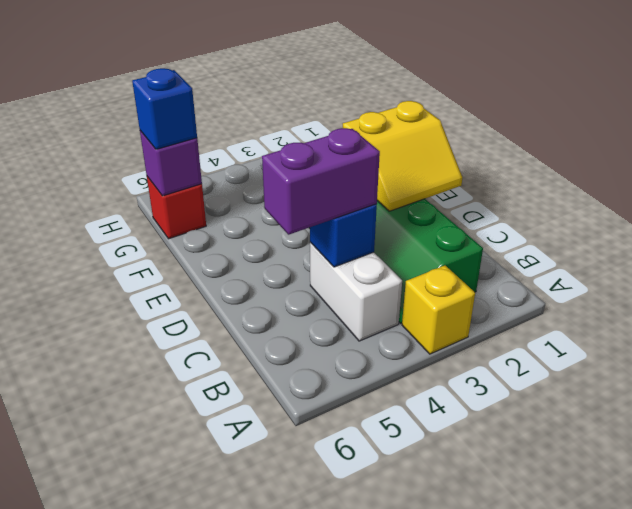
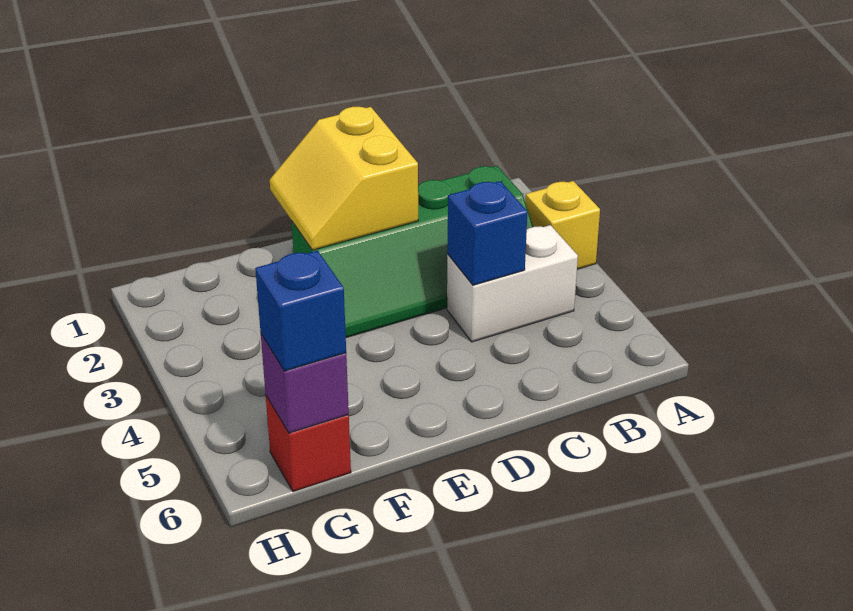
purple 1x2 brick [262,128,380,235] -> none
yellow 2x2 slope [343,101,462,211] -> yellow 2x2 slope turned to [270,107,418,250]

